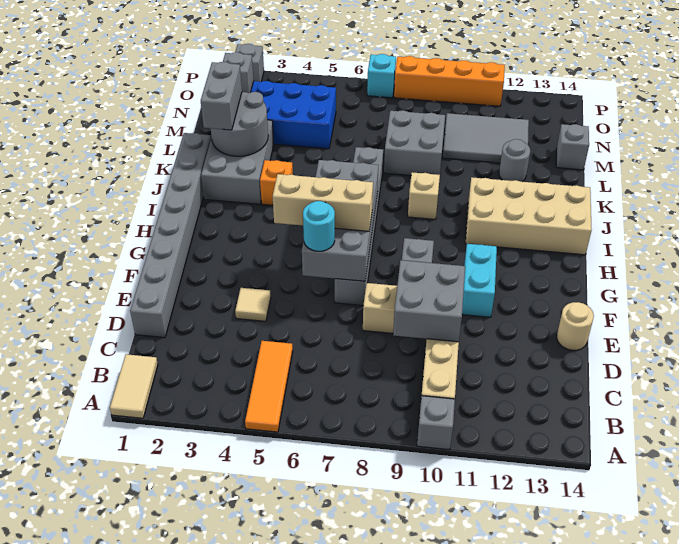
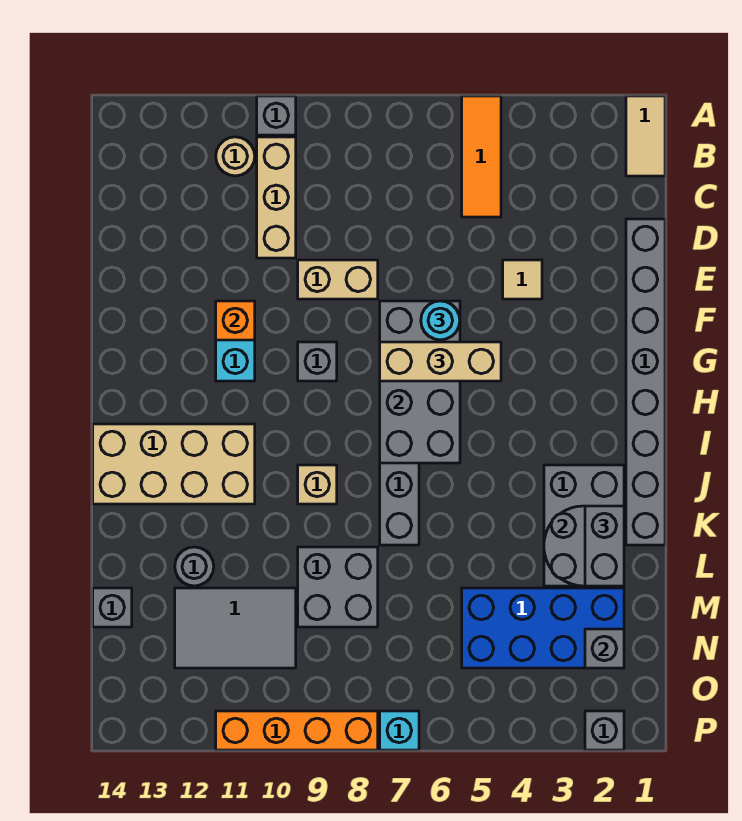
grey 2x2 brick [393,260,465,342] -> none
tan 1x1 round brick [557,302,594,350] -> tan 1x1 round brick moved to [216,137,255,176]
orange 1x1 brick [260,160,293,205] -> orange 1x1 brick moved to [216,301,255,340]

